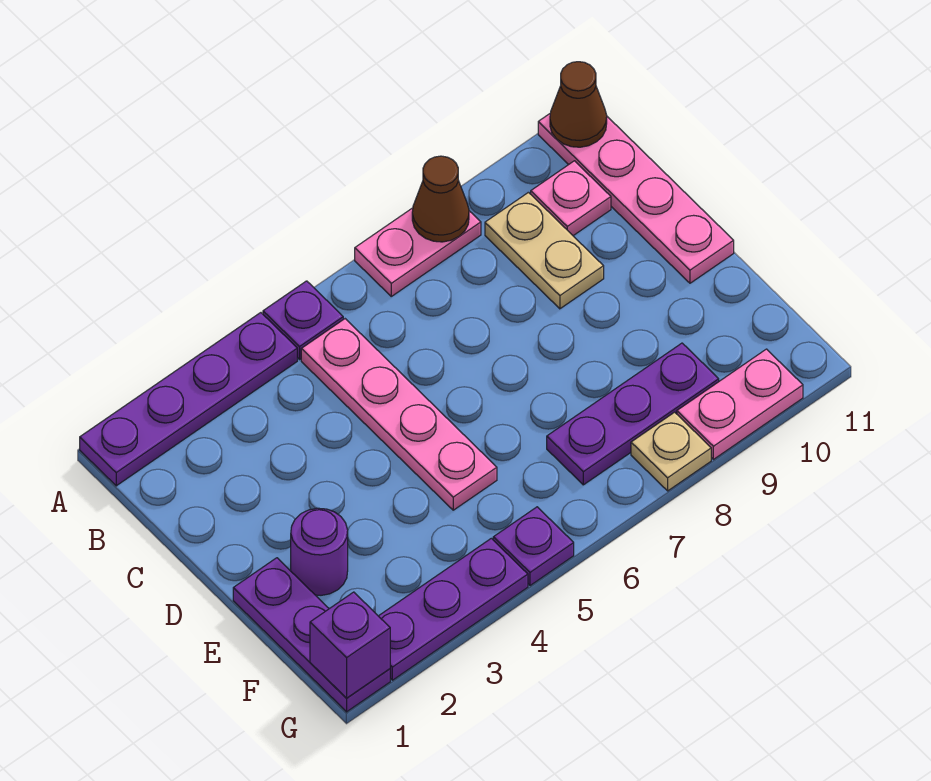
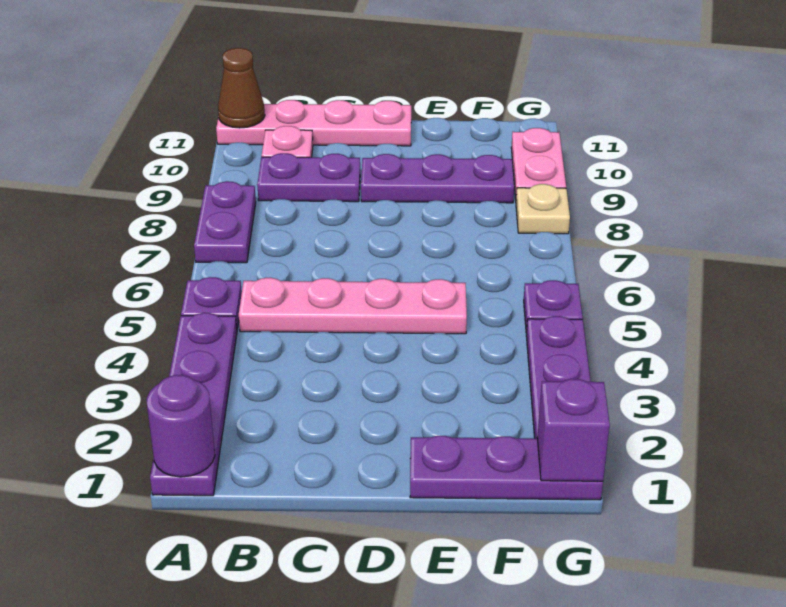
pink 1x2 plate [355,208,481,296] -> purple 1x2 plate [194,181,256,263]
brown 1x1 cone [412,156,469,242] -> none
tan 1x2 plate [485,192,604,309] -> purple 1x2 plate [257,153,360,202]
purple 1x1 round brick [291,508,348,595] -> purple 1x1 round brick moved to [147,375,215,477]
purple 1x3 plate [547,343,719,485] -> purple 1x3 plate turned to [361,154,514,203]

